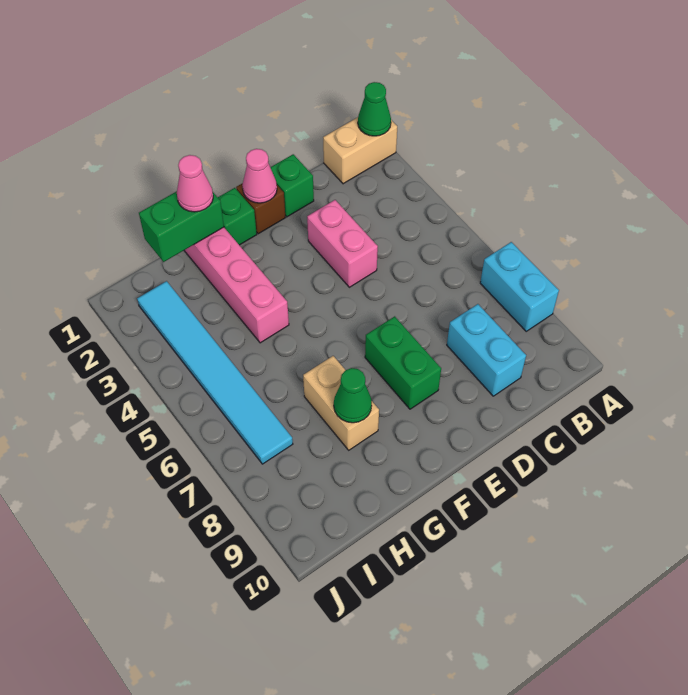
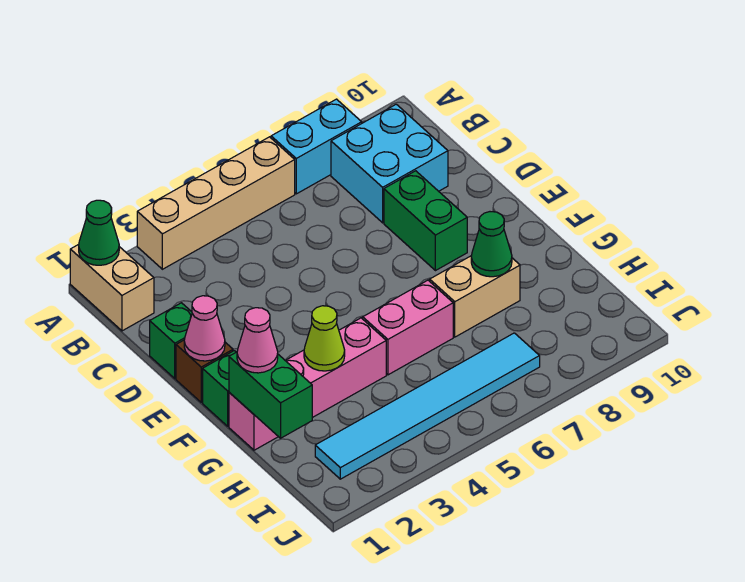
none -> tan 1x4 brick [137,137,295,269]
cyan 1x2 brick [447,304,526,396] -> cyan 2x2 brick [331,104,448,223]
pink 1x2 brick [307,200,378,287] -> pink 1x2 brick moved to [363,280,453,375]
green 1x2 brick [365,316,441,409] -> green 1x2 brick turned to [384,171,467,271]
none -> lime 1x1 cone [304,306,345,371]

